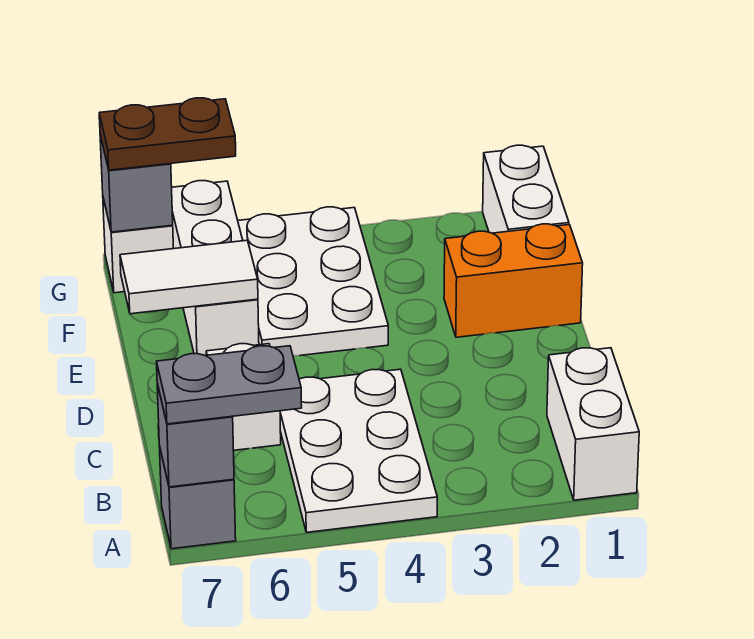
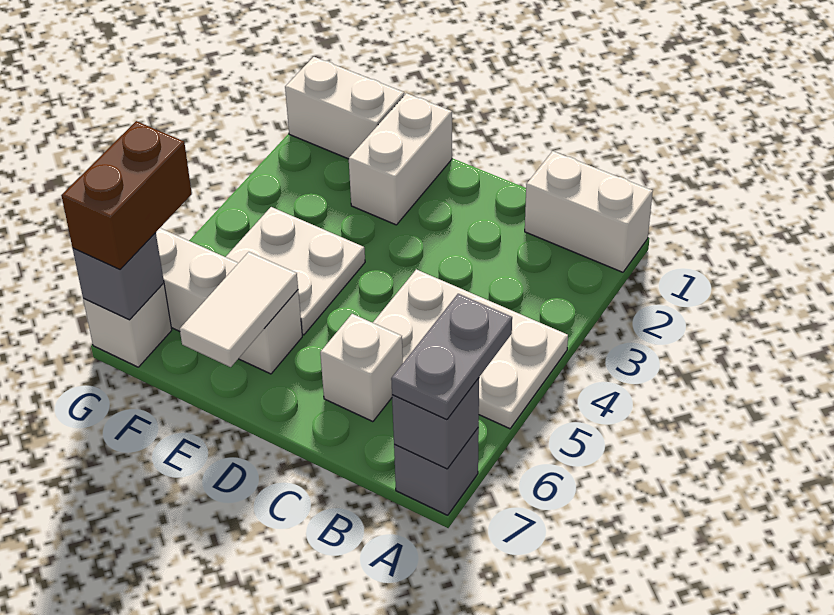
orange 1x2 brick [444,224,583,337] -> white 1x2 brick [349,93,452,225]
white 2x3 plate [238,207,388,356] -> white 2x2 plate [226,207,365,335]
brown 1x2 plate [99,98,236,170] -> brown 1x2 brick [61,121,192,269]

